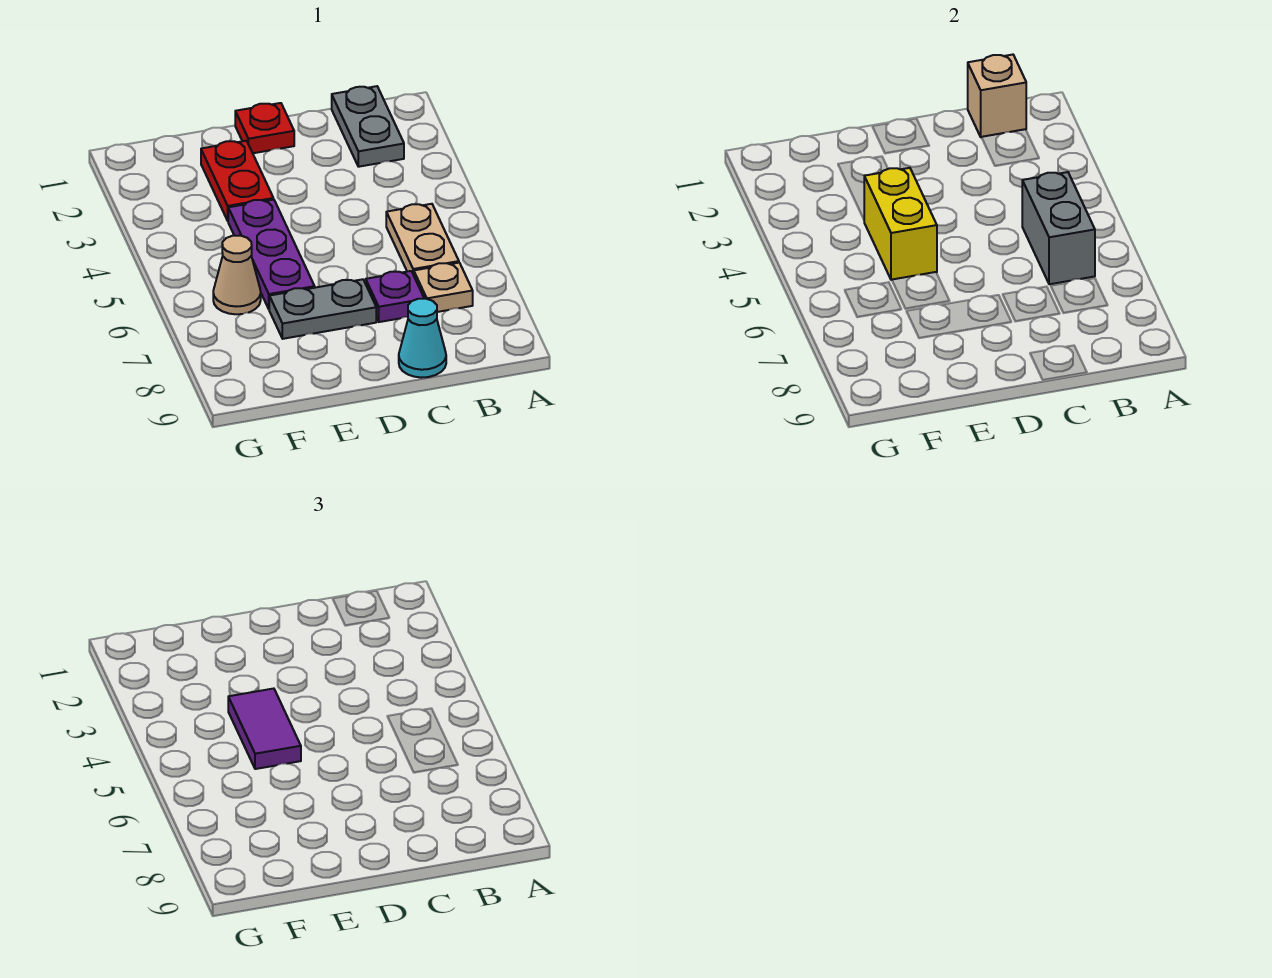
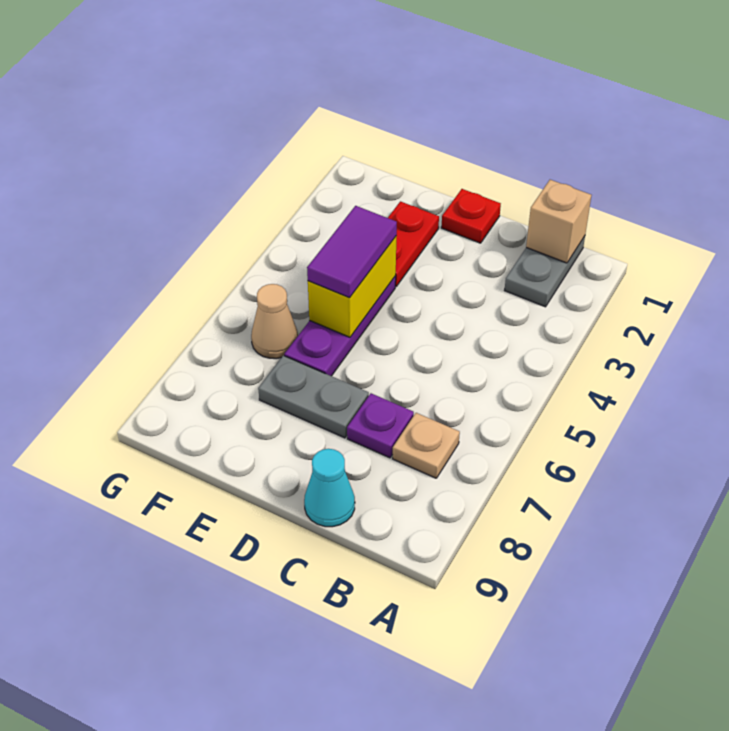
tan 1x2 plate [386,204,459,275] -> none
grey 1x2 brick [1022,172,1095,284] -> none

